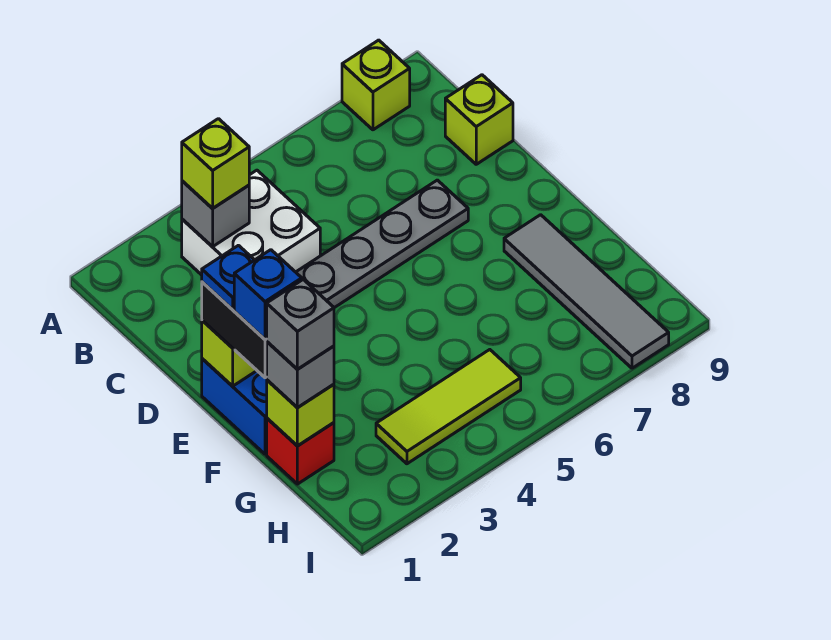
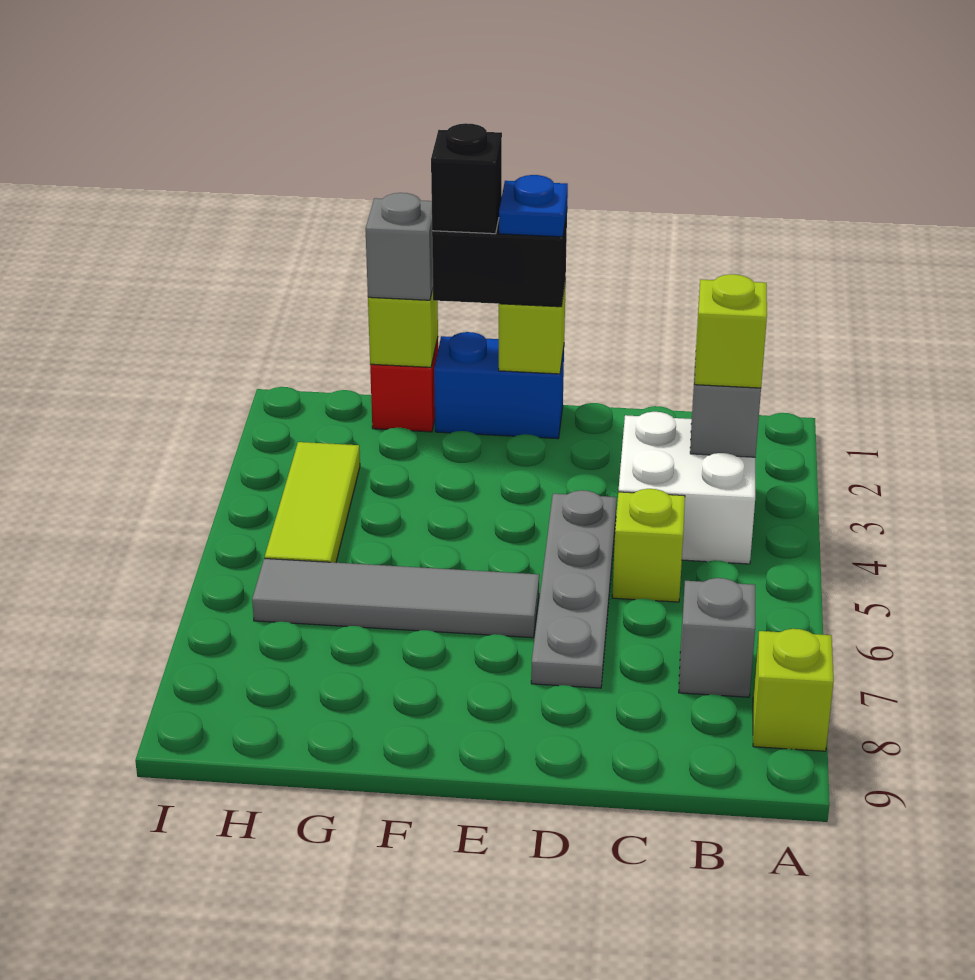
lime 1x1 brick [445,75,513,164] -> lime 1x1 brick moved to [612,489,685,602]
blue 1x1 brick [234,250,302,339] -> black 1x1 brick [431,123,502,234]
grey 1x4 tile [504,215,669,368] -> grey 1x4 tile moved to [252,558,539,638]
grey 1x1 brick [267,279,334,369] -> grey 1x1 brick moved to [679,578,755,697]

